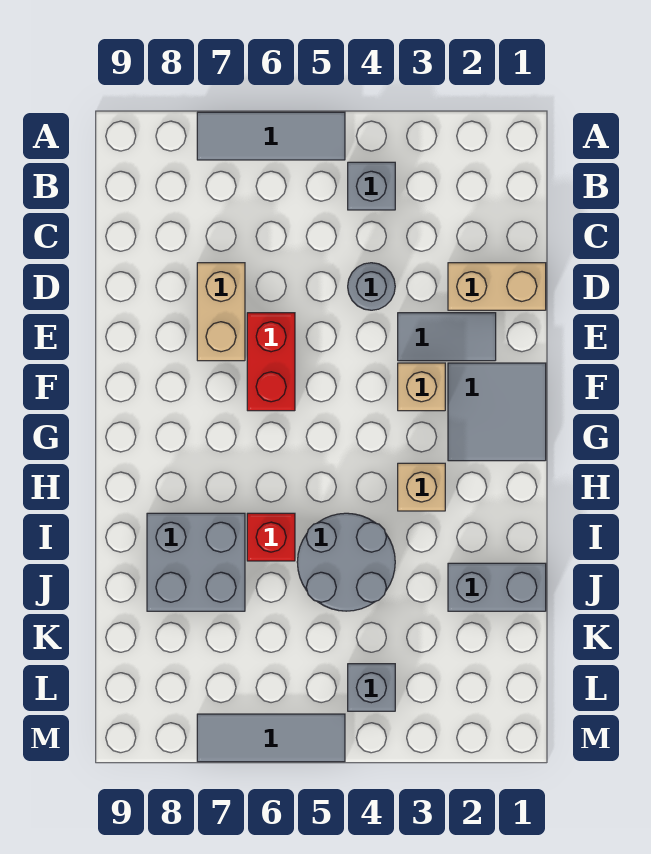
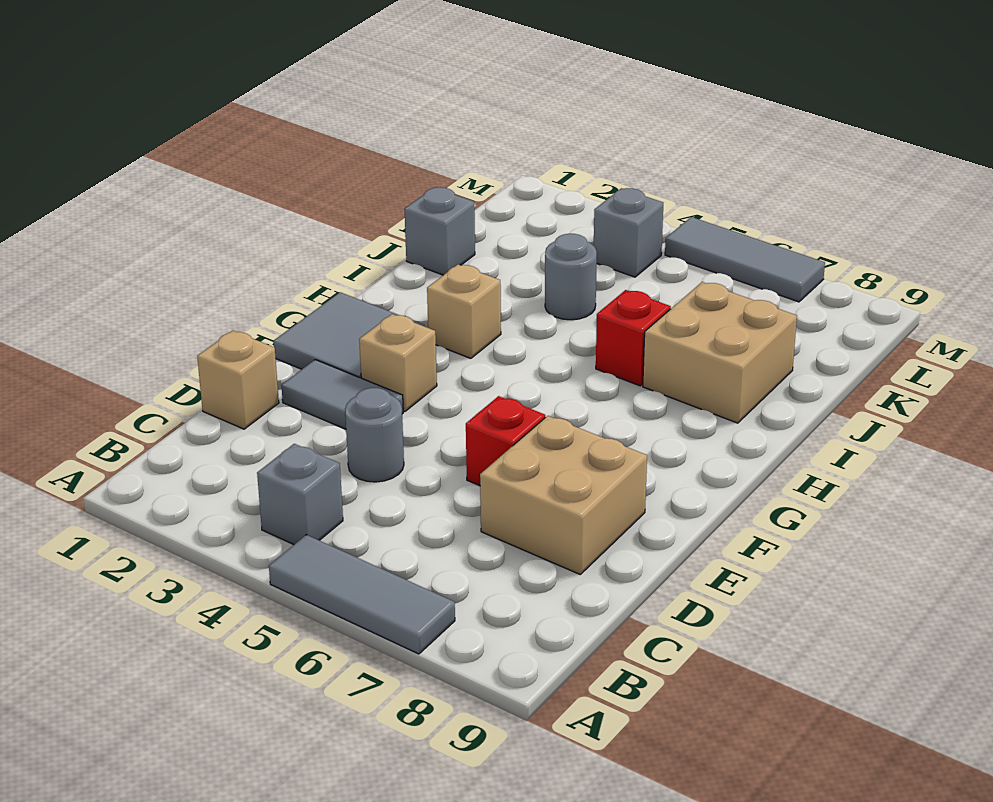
tan 1x2 brick [448,263,546,310] -> tan 1x1 brick [197,331,279,429]
tan 1x2 brick [197,263,245,361] -> tan 2x2 brick [480,416,647,574]
red 1x2 brick [247,313,295,411] -> red 1x1 brick [466,396,545,486]
grey 2x2 round brick [297,513,395,611] -> grey 1x1 round brick [545,234,597,320]
grey 2x2 brick [147,513,245,611] -> tan 2x2 brick [643,282,797,423]
grey 1x2 brick [448,563,546,611] -> grey 1x1 brick [405,187,475,275]

